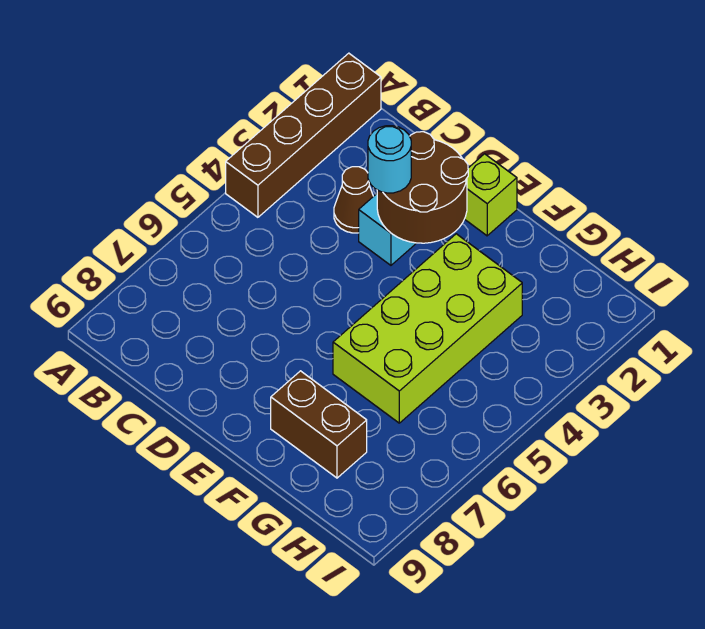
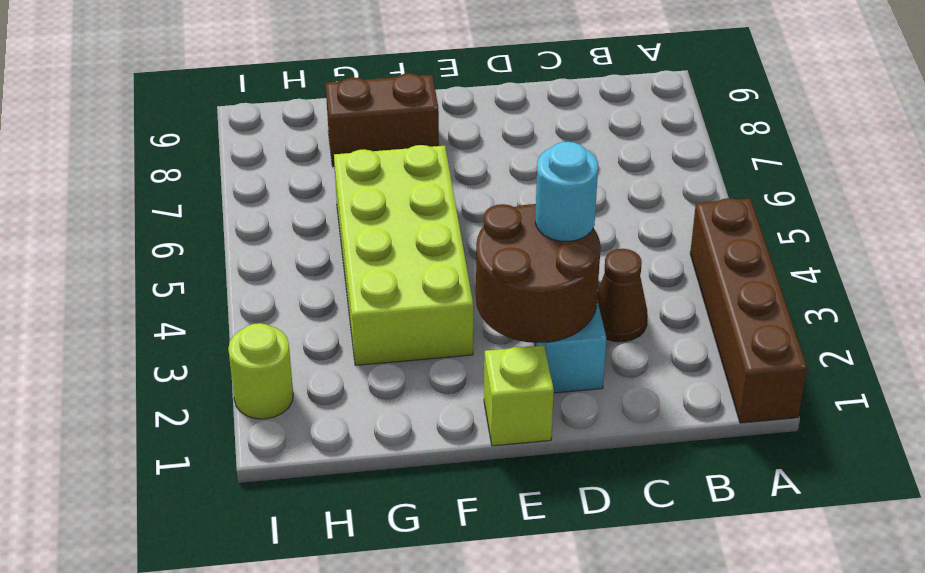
none -> lime 1x1 round brick [228,323,293,419]

